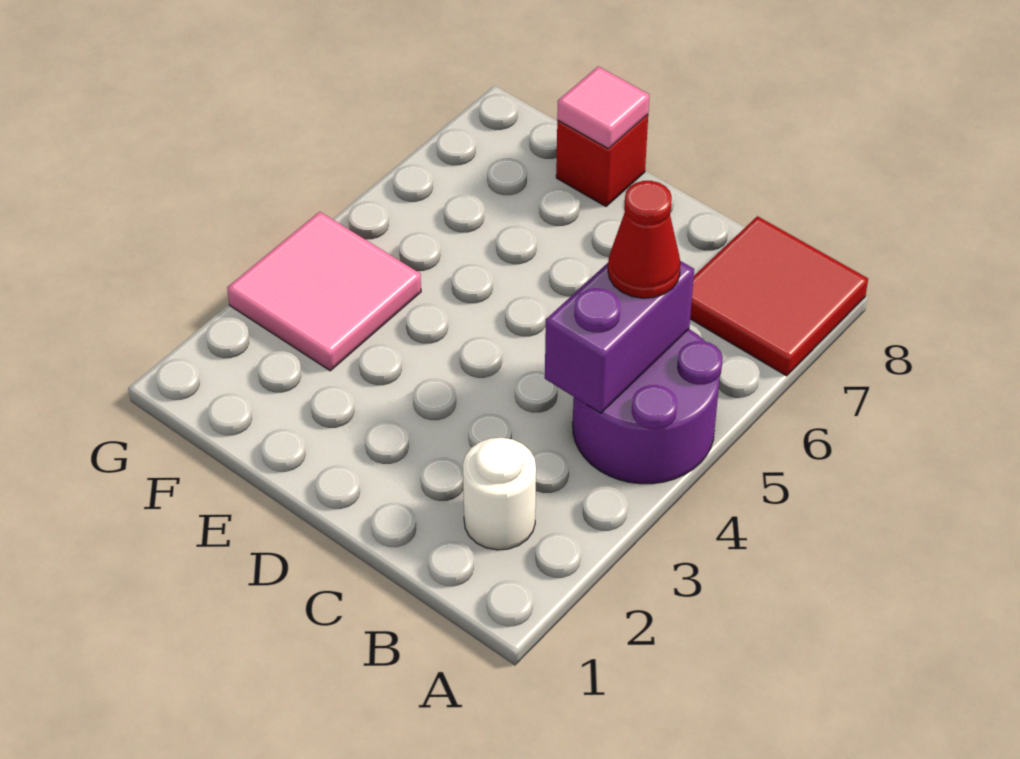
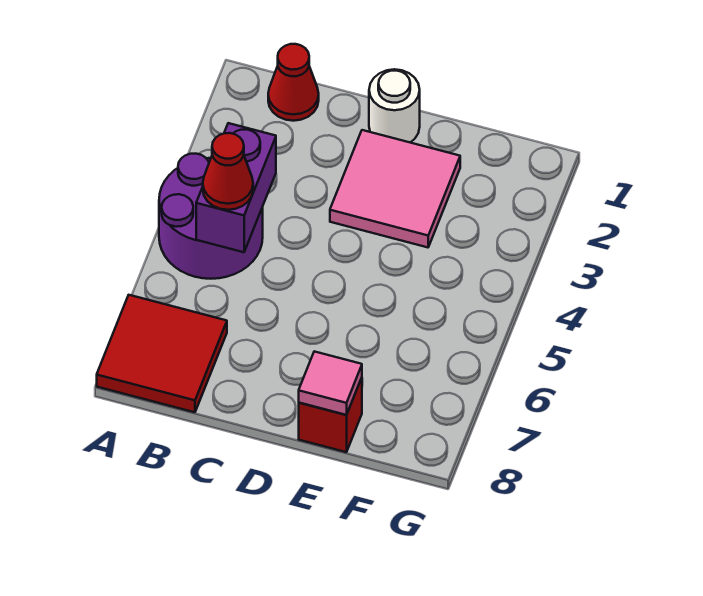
none -> red 1x1 cone [268,44,319,121]
white 1x1 round brick [463,438,536,550] -> white 1x1 round brick moved to [369,69,420,142]
pink 2x2 tile [227,212,421,371] -> pink 2x2 tile moved to [330,130,460,247]

